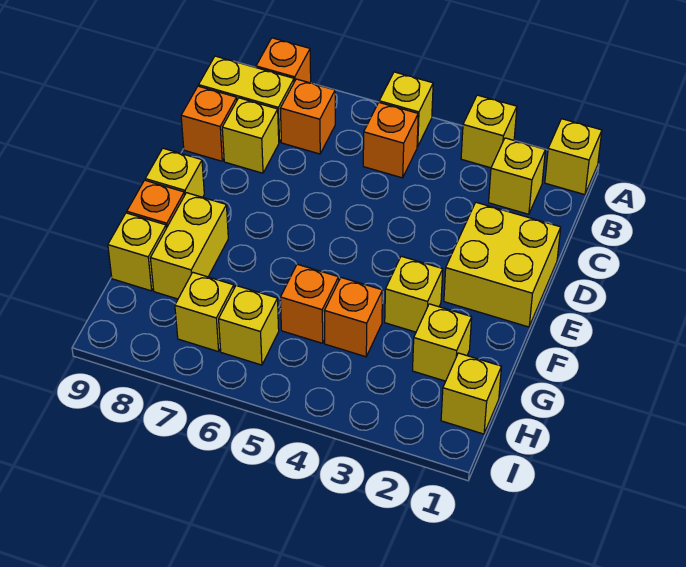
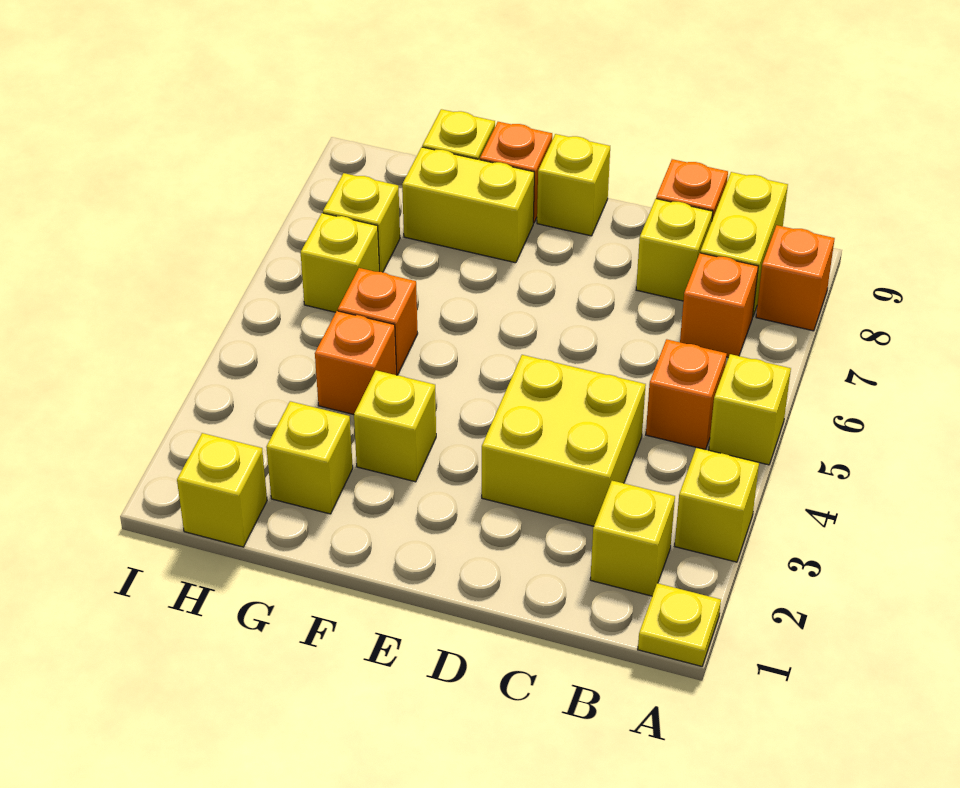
yellow 1x1 brick [545,119,602,195] -> yellow 1x1 plate [638,583,721,666]
yellow 2x2 brick [444,202,561,327] -> yellow 2x2 brick moved to [482,355,646,526]

